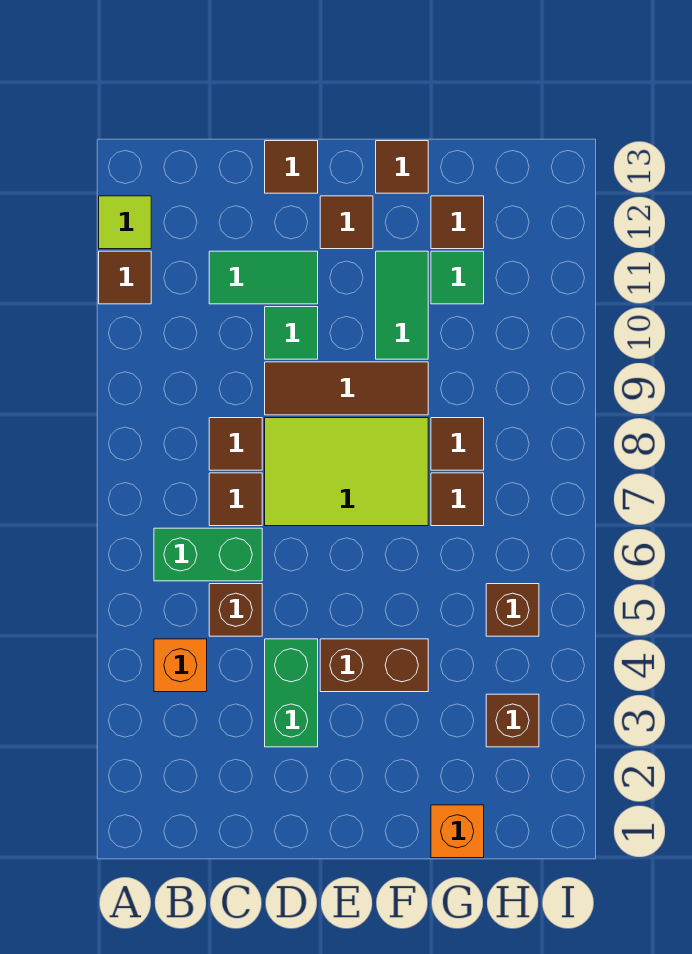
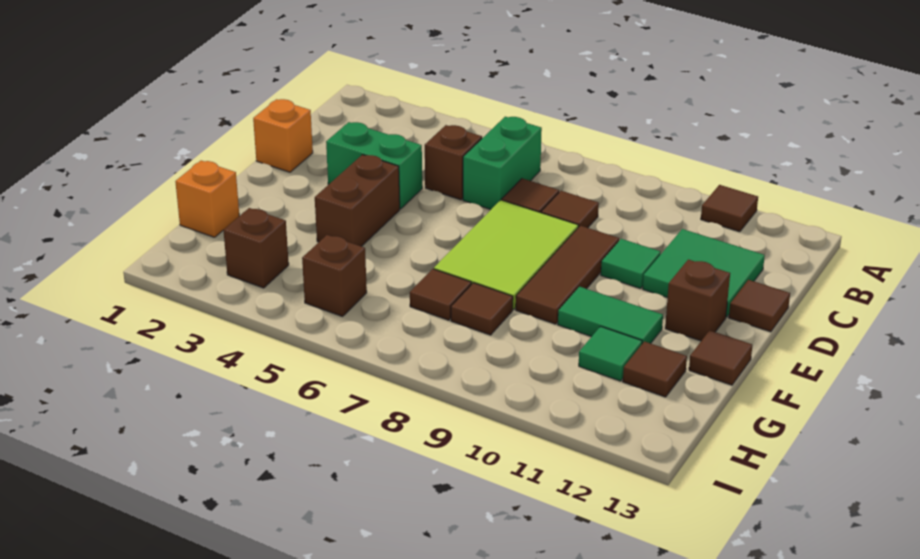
lime 1x1 tile [99,196,151,249] -> none
orange 1x1 brick [154,639,207,692] -> orange 1x1 brick moved to [253,99,313,172]
green 1x2 tile [209,251,318,304] -> green 2x2 tile [643,229,765,317]
brown 1x1 tile [320,196,373,249] -> brown 1x1 brick [665,260,730,341]

